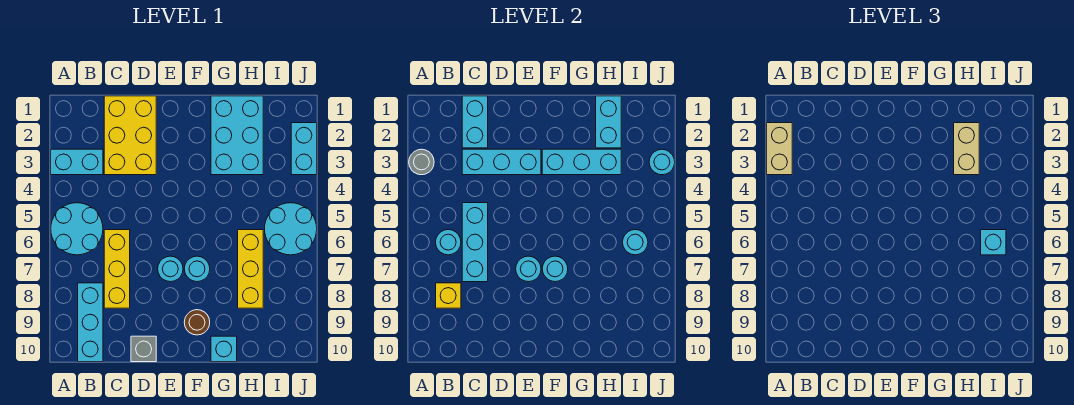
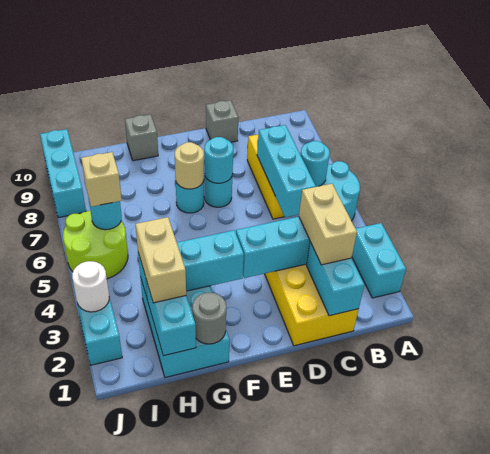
tan 1x2 brick [767,123,792,175] -> tan 1x2 brick moved to [299,184,357,265]
cyan 1x2 brick [51,149,103,175] -> cyan 1x2 brick turned to [352,223,406,298]
grey 1x1 round brick [409,149,434,175] -> grey 1x1 round brick moved to [192,293,226,344]
cyan 1x3 brick [78,283,103,362] -> cyan 1x3 brick moved to [40,129,86,218]
yellow 1x1 brick [436,283,461,308] -> none
cyan 1x1 round brick [542,256,568,282] -> tan 1x1 round brick [175,142,204,189]
brown 1x1 round brick [184,310,210,335] -> none
cyan 1x1 brick [211,336,237,362] -> grey 1x1 brick [125,114,158,161]
yellow 1x3 brick [238,230,263,308] -> none
cyan 2x2 round brick [265,203,317,255] -> lime 2x2 round brick [63,211,128,279]
cyan 1x1 brick [981,230,1006,255] -> tan 1x1 brick [81,152,122,207]
cyan 1x1 round brick [649,149,675,175] -> white 1x1 round brick [72,261,109,312]

